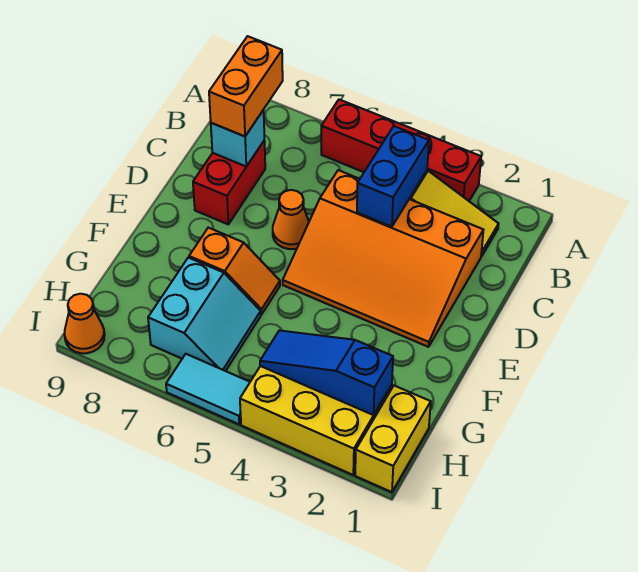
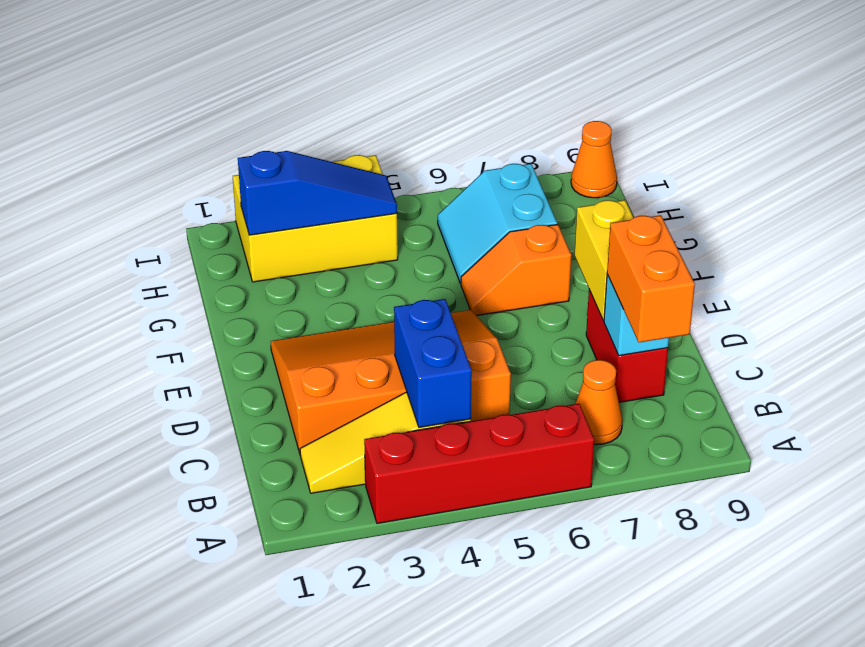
orange 1x1 cone [273,190,309,249] -> orange 1x1 cone moved to [575,360,623,445]
yellow 1x2 brick [355,385,431,492] -> yellow 1x2 brick moved to [575,200,634,321]
cyan 1x2 tile [166,354,250,424] -> none

